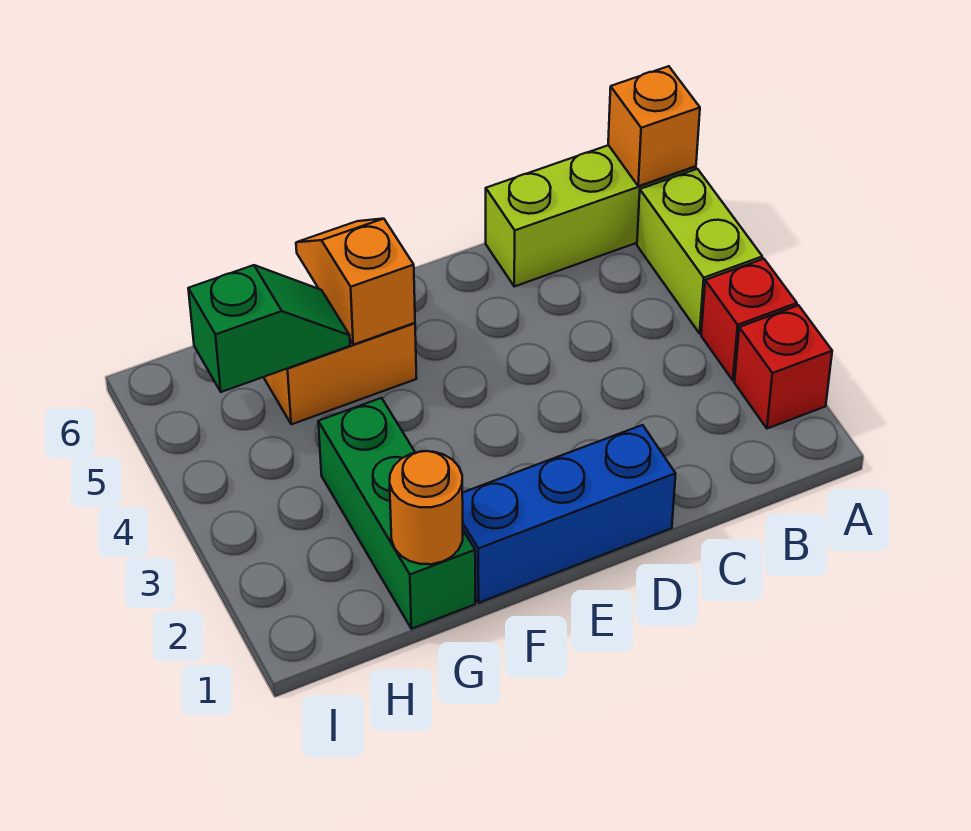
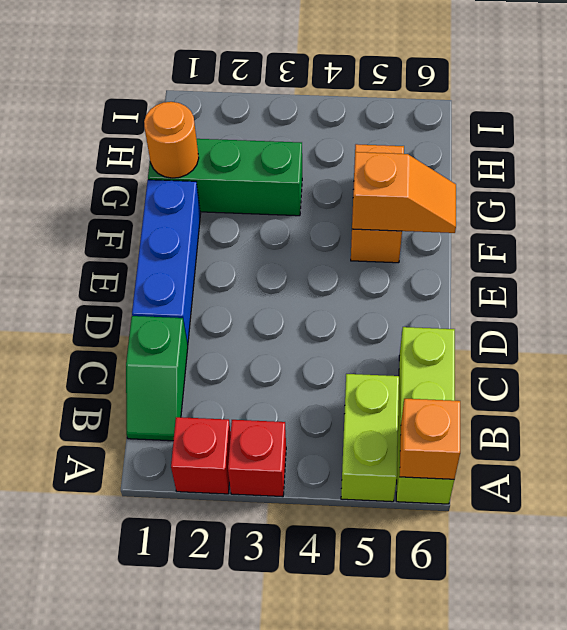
lime 1x2 brick [637,169,762,333] -> lime 1x2 brick turned to [341,374,399,502]
green 1x2 slope [188,265,350,392] -> green 1x2 slope moved to [126,316,188,441]

